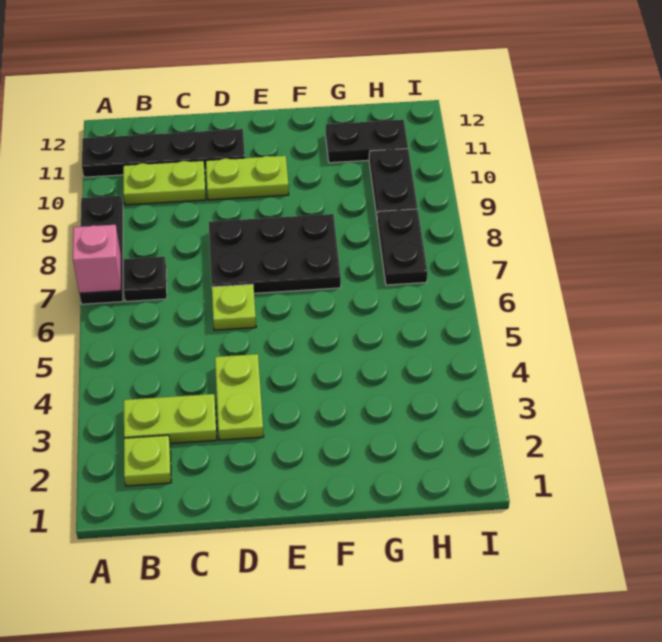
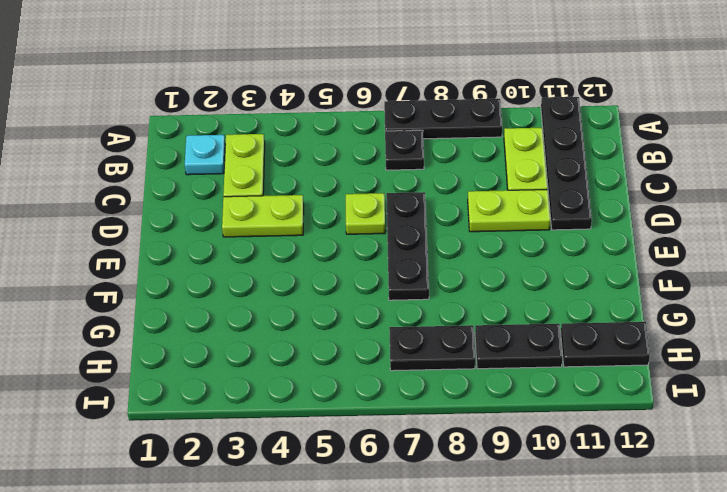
pink 1x1 brick [73,225,121,293] -> none
lime 1x1 plate [124,435,171,486] -> cyan 1x1 plate [185,135,225,175]
black 2x3 plate [209,214,341,293] -> black 1x3 plate [386,192,429,300]
lime 1x2 plate [206,156,289,200] -> lime 1x2 plate turned to [468,190,550,232]
black 1x2 plate [326,120,408,163] -> black 1x2 plate turned to [561,322,650,367]

